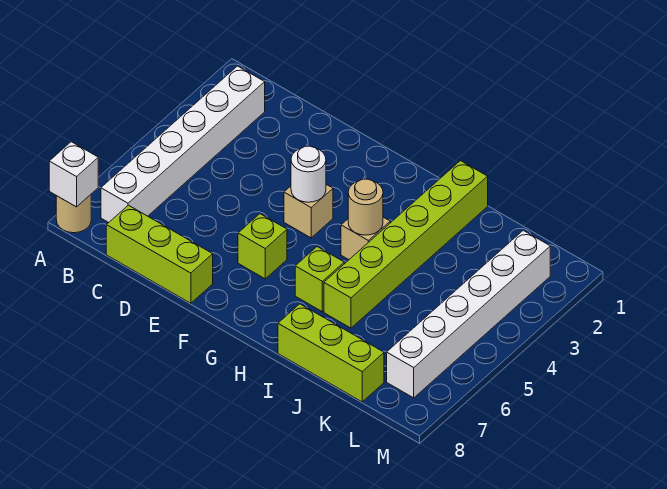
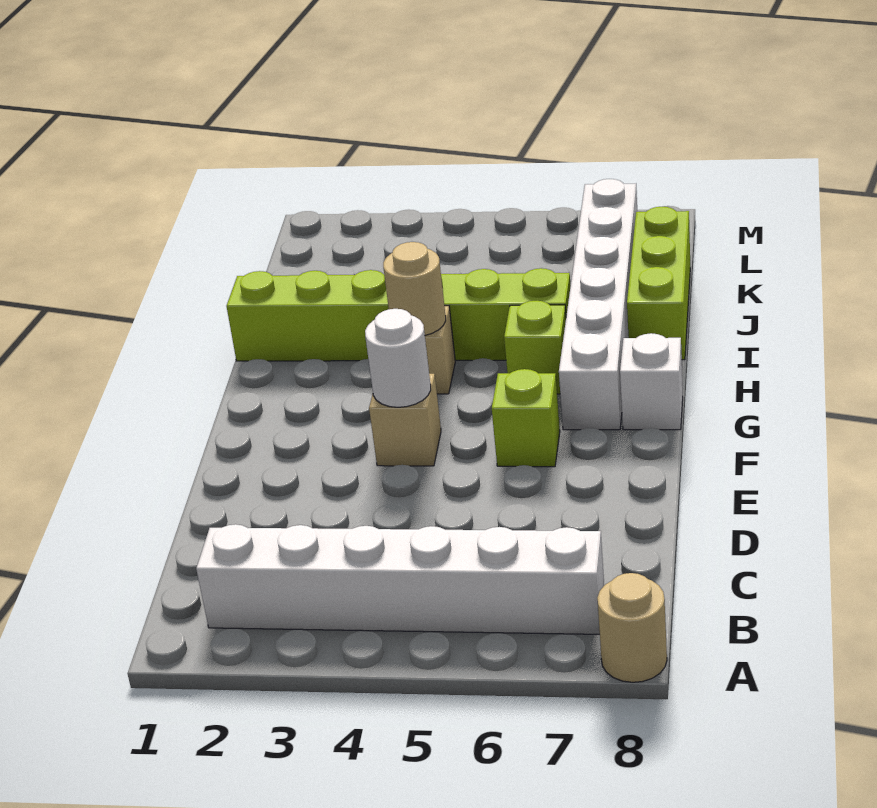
white 1x1 brick [49,142,98,207] -> white 1x1 brick moved to [620,333,683,430]
lime 1x3 brick [106,205,213,303] -> none
white 1x6 brick [387,230,550,398] -> white 1x6 brick turned to [559,179,637,430]

